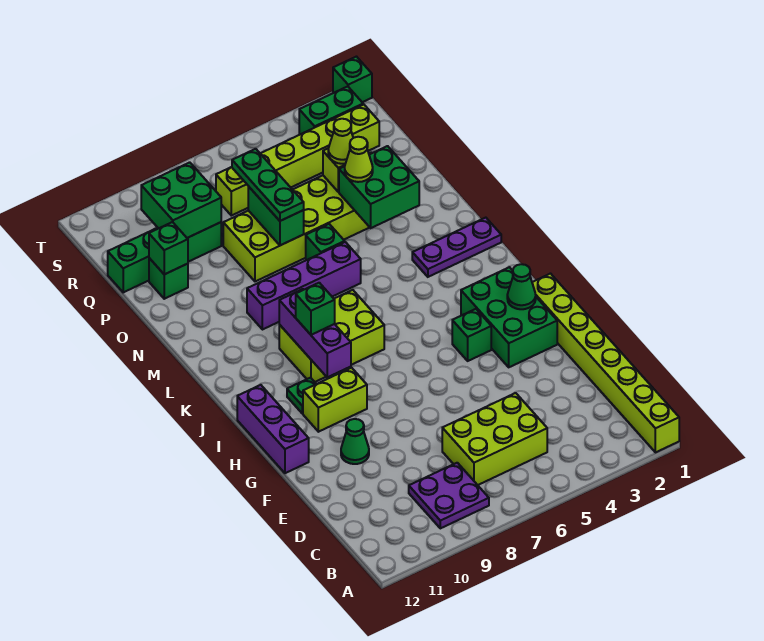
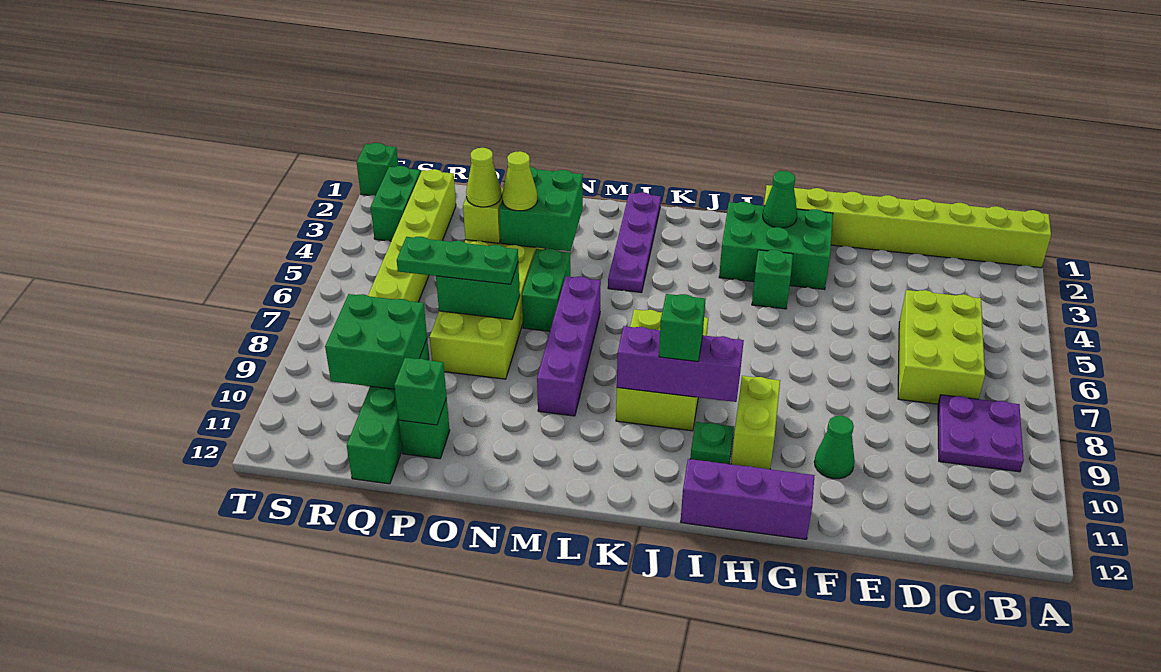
purple 1x3 plate [412,218,501,277] -> purple 1x4 plate [608,192,661,293]
green 1x1 brick [306,224,345,260] -> green 1x2 brick [522,249,570,331]

